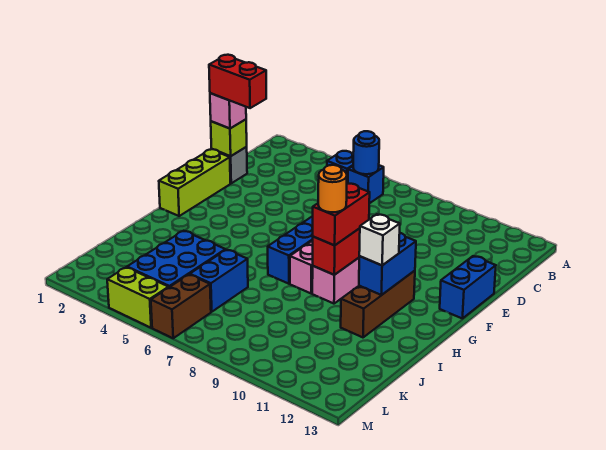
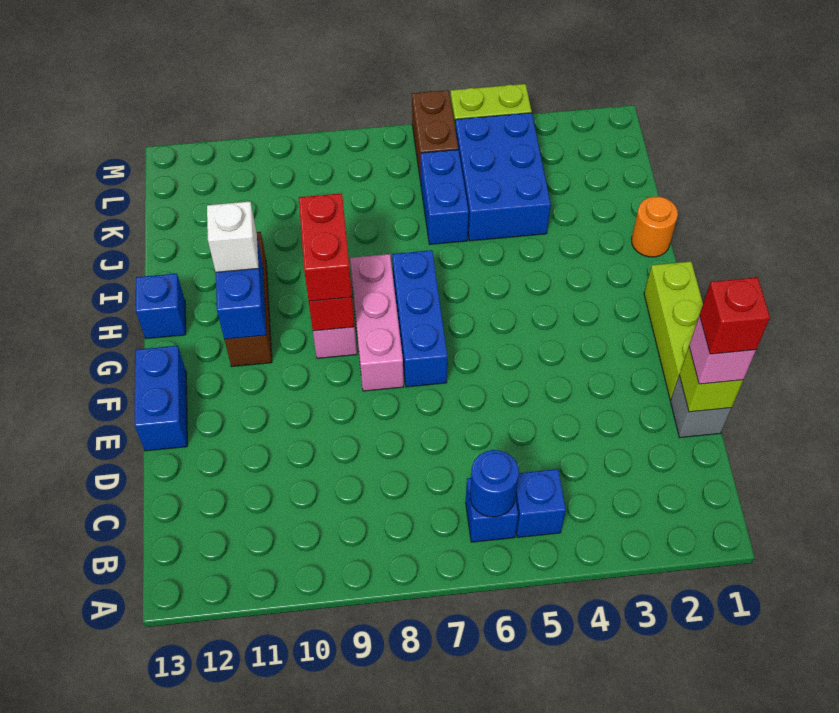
red 1x2 brick [209,55,266,108] -> red 1x1 brick [699,277,770,354]
orange 1x1 round brick [318,165,347,212] -> orange 1x1 round brick moved to [631,197,678,257]
none -> blue 1x1 brick [136,273,186,339]

